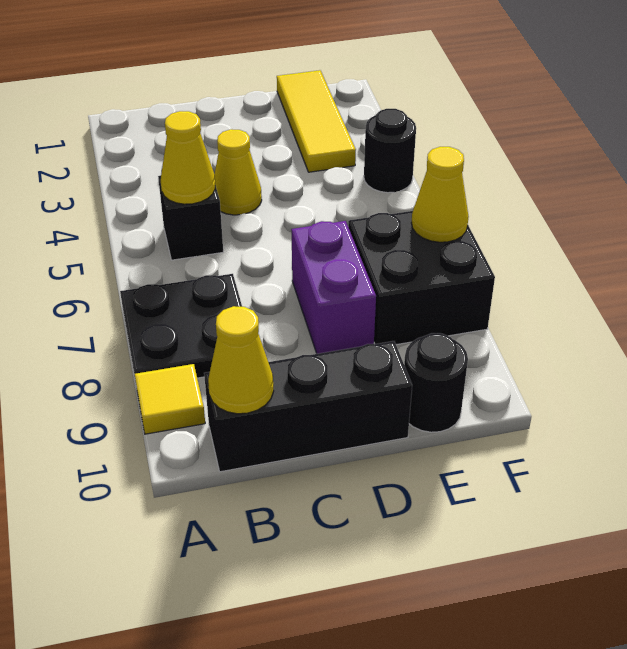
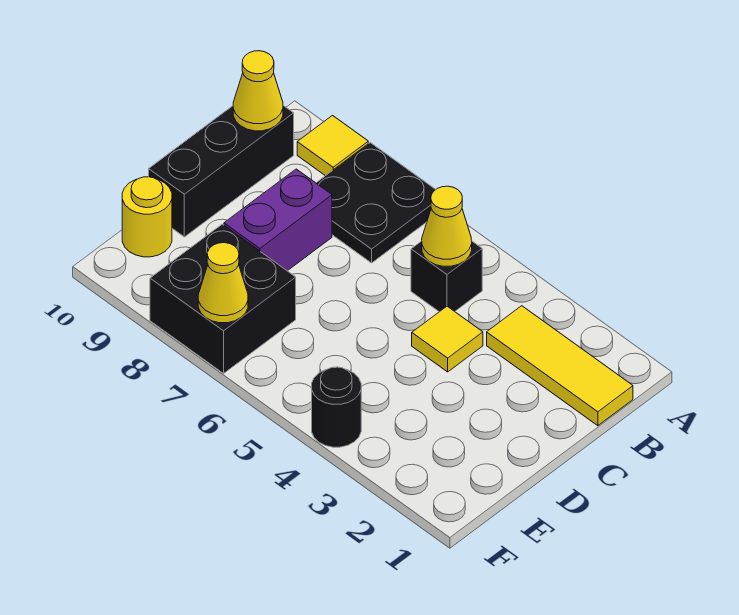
yellow 1x1 cone [214,129,262,215] -> yellow 1x1 tile [412,306,483,372]
purple 1x2 brick [291,221,376,354] -> purple 1x2 brick turned to [224,169,332,271]
yellow 1x3 tile [277,70,356,172] -> yellow 1x3 tile moved to [487,306,633,426]
black 1x1 round brick [404,333,468,432] -> yellow 1x1 round brick [122,177,172,257]

